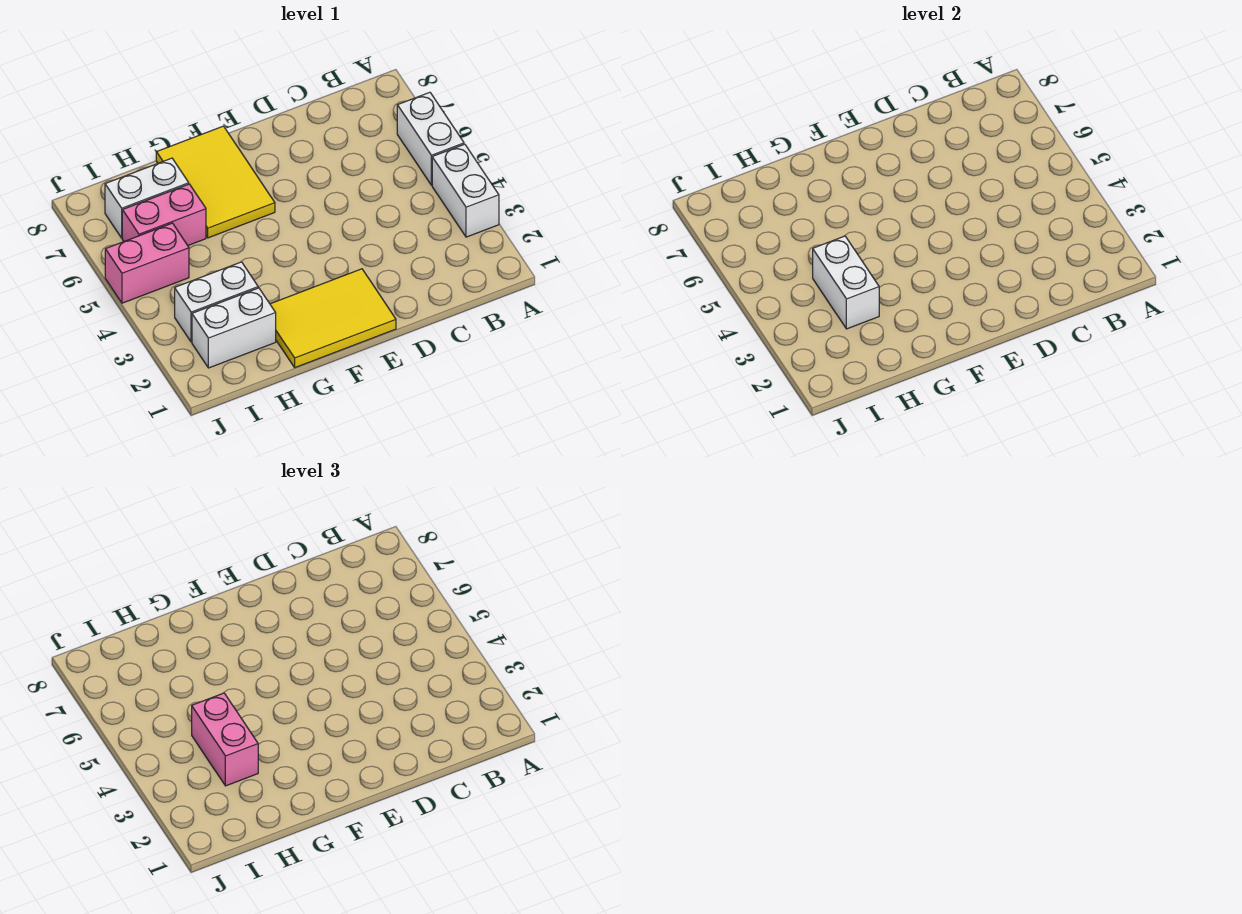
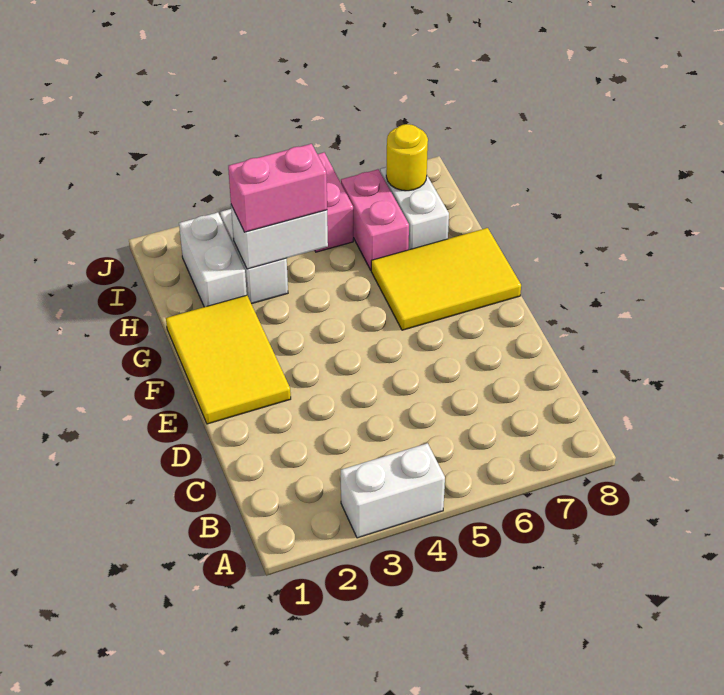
white 1x2 brick [397,92,464,185] -> none
none -> yellow 1x1 round brick [386,124,428,191]

